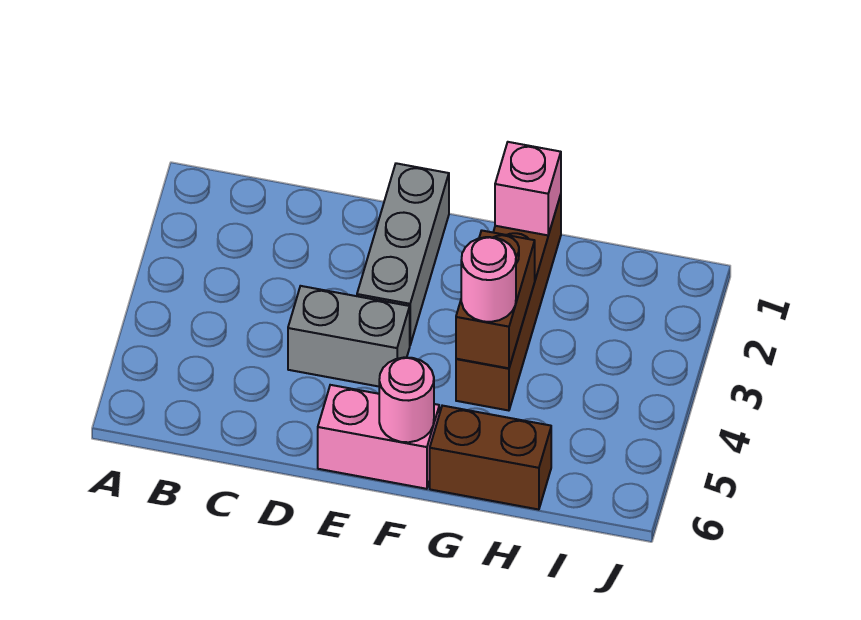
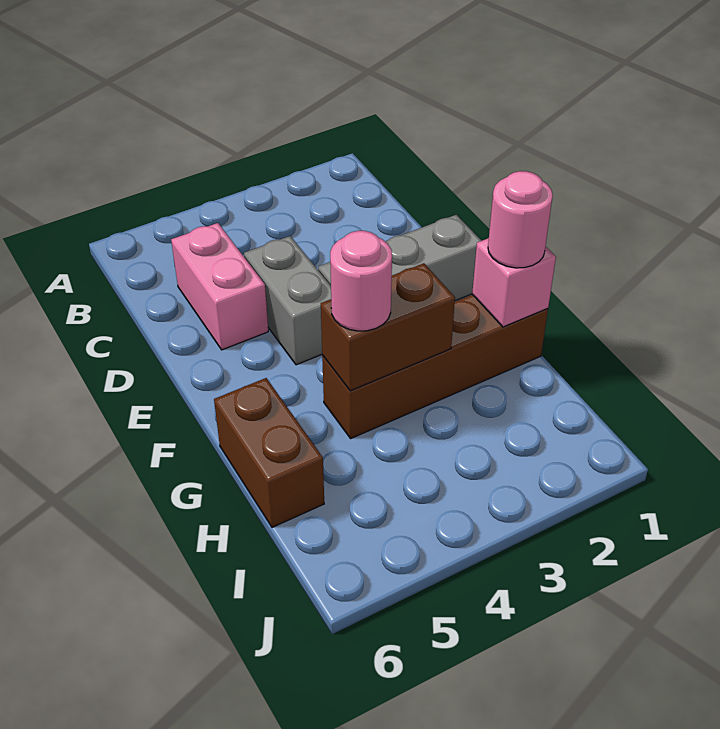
pink 1x2 brick [318,385,439,489] -> pink 1x2 brick moved to [171,223,268,350]
pink 1x1 round brick [379,357,434,442] -> pink 1x1 round brick moved to [488,171,553,268]

